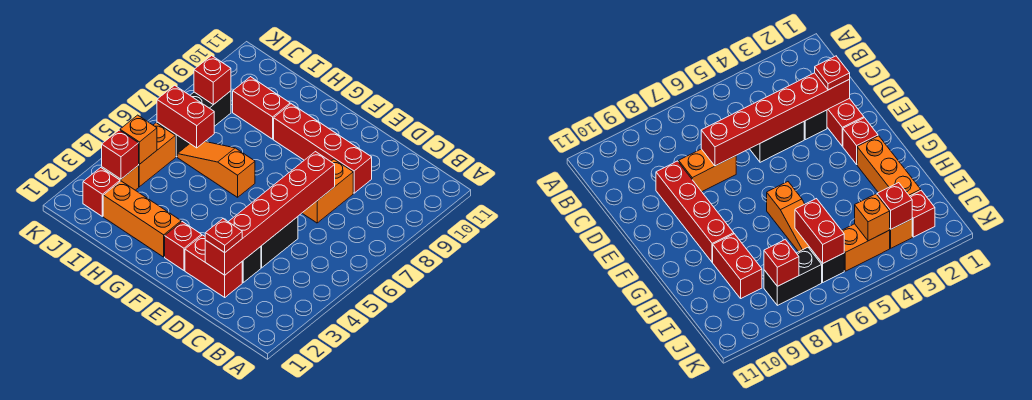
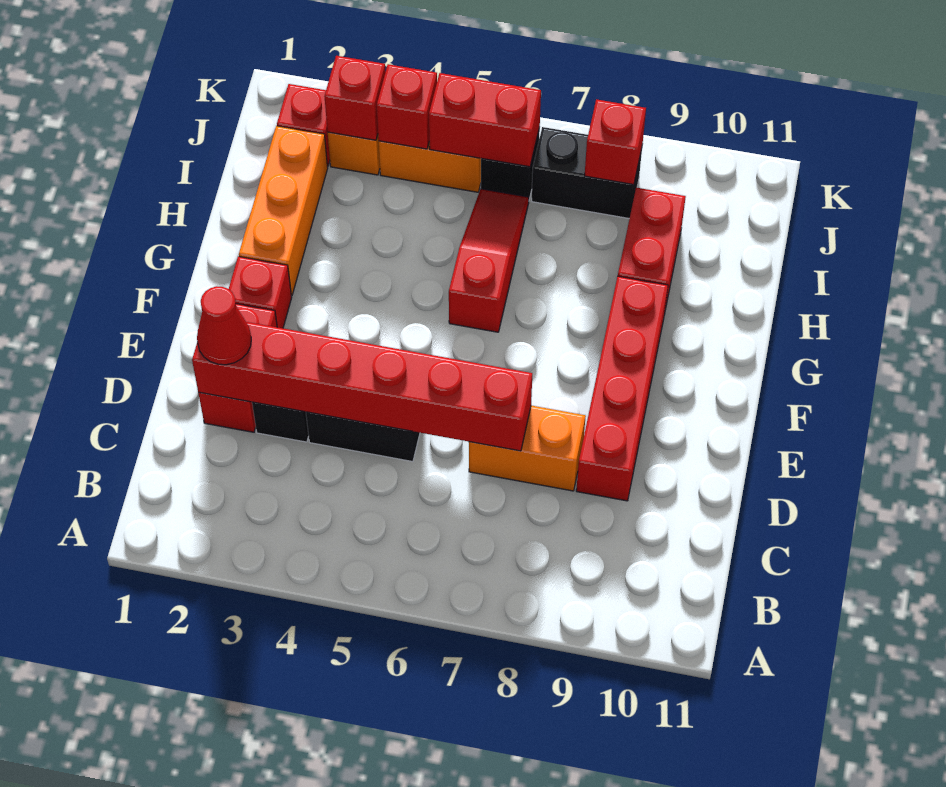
red 1x1 plate [205,219,242,253] -> red 1x1 cone [197,286,251,365]
orange 1x3 slope [177,142,255,197] -> red 1x3 slope [449,189,529,332]
red 1x2 brick [157,85,214,148] -> red 1x2 brick turned to [429,73,541,167]
orange 1x1 brick [120,115,157,164] -> red 1x1 brick [377,64,437,149]

